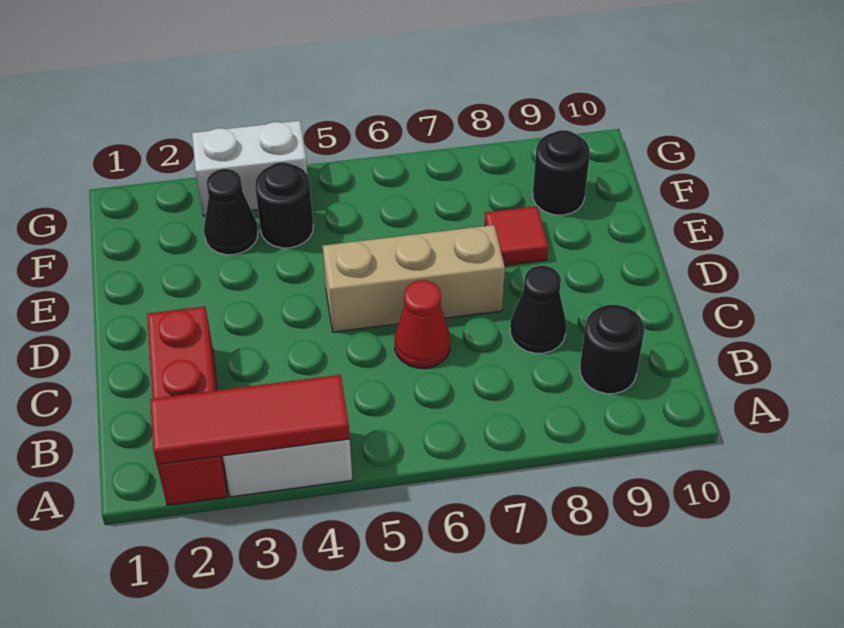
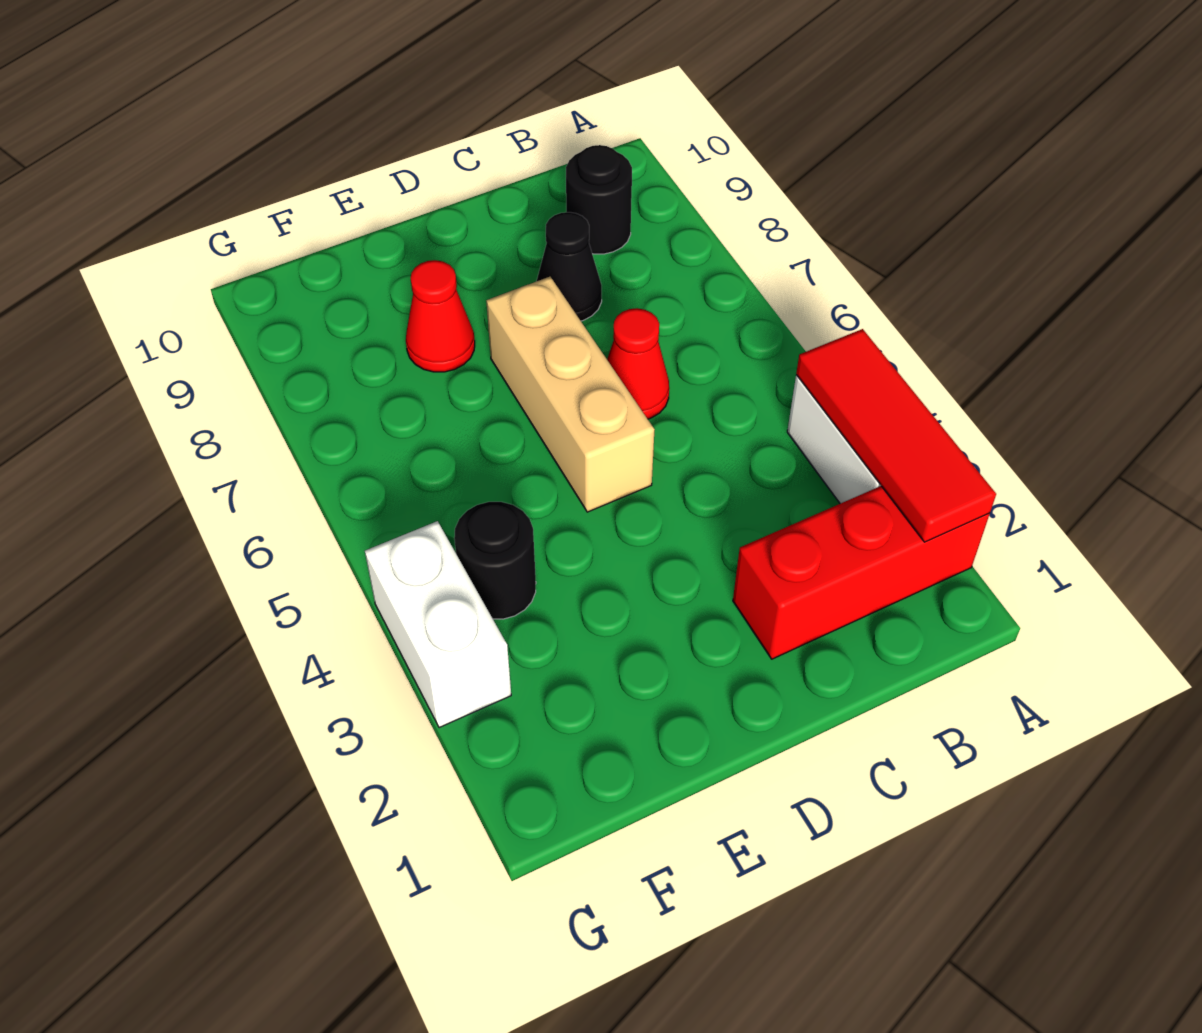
red 1x1 tile [485,206,548,265] -> red 1x1 cone [406,260,475,372]
black 1x1 cone [204,169,258,255] -> none
black 1x1 round brick [533,130,590,215] -> none

